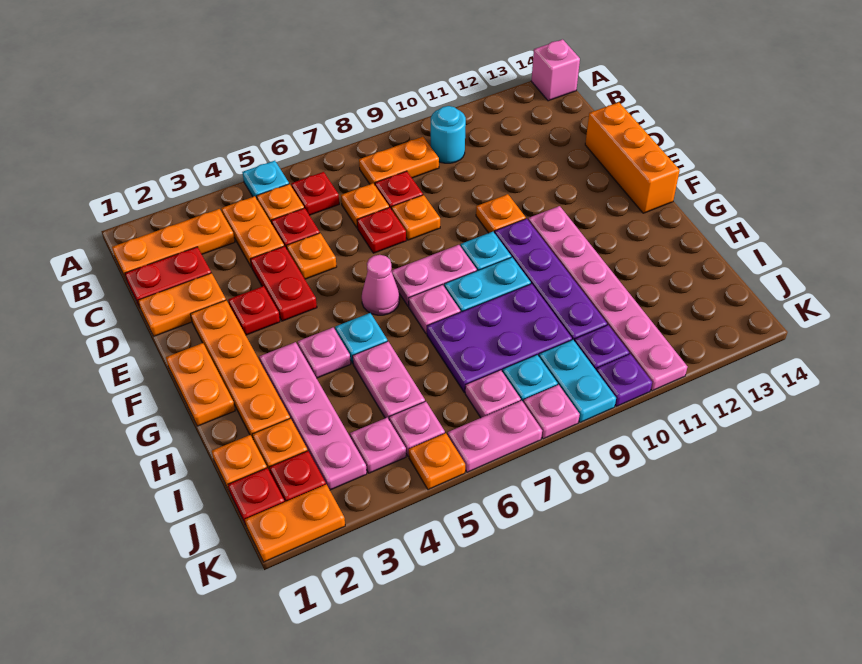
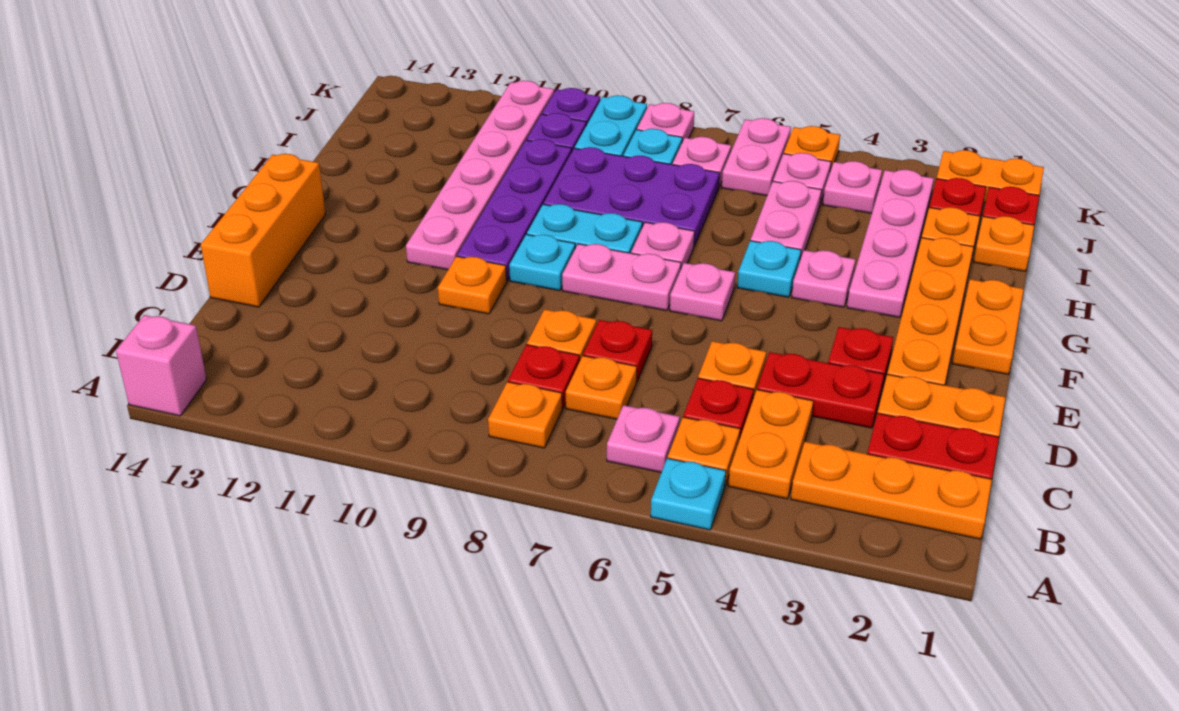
red 1x1 plate [291,172,339,215] -> pink 1x1 plate [607,405,680,473]
orange 1x2 plate [359,137,439,185] -> orange 1x1 plate [488,382,562,448]
cyan 1x1 round brick [431,106,466,163] -> none
red 1x2 plate [250,246,317,321] -> red 1x2 plate turned to [757,352,884,428]
pink 1x1 cone [362,255,400,315] -> pink 1x1 plate [670,263,735,321]
pink 1x2 plate [448,400,542,472] -> pink 1x2 plate turned to [722,118,791,196]

